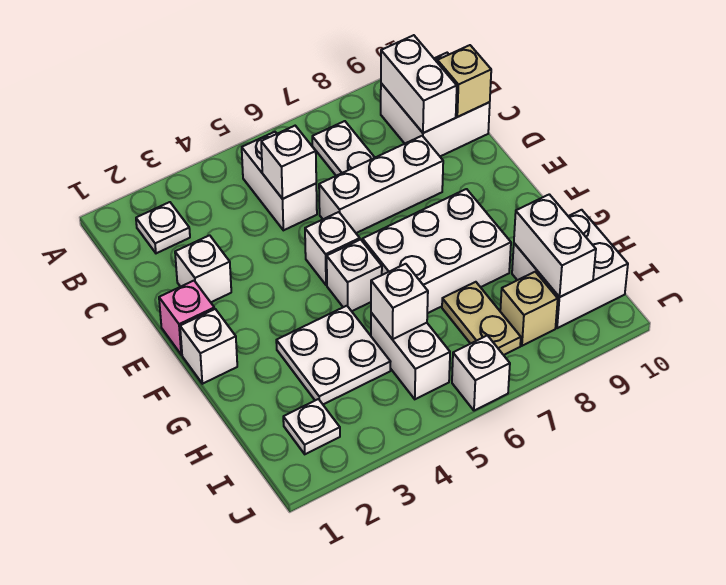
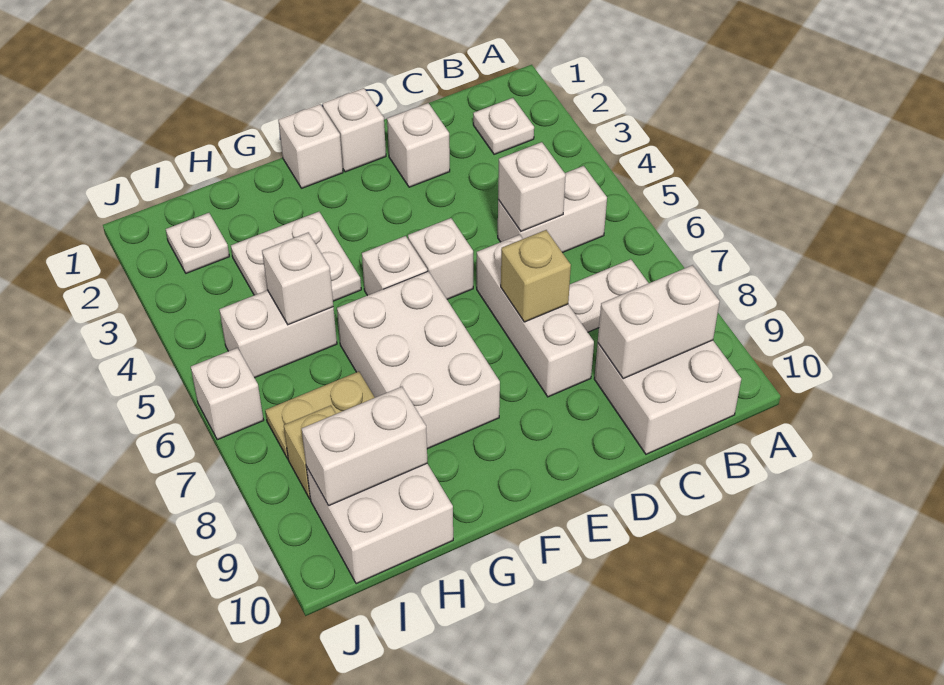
tan 1x1 brick [437,45,491,117] -> tan 1x1 brick moved to [501,230,571,322]
pink 1x1 brick [159,281,214,355] -> white 1x1 brick [323,88,386,172]

